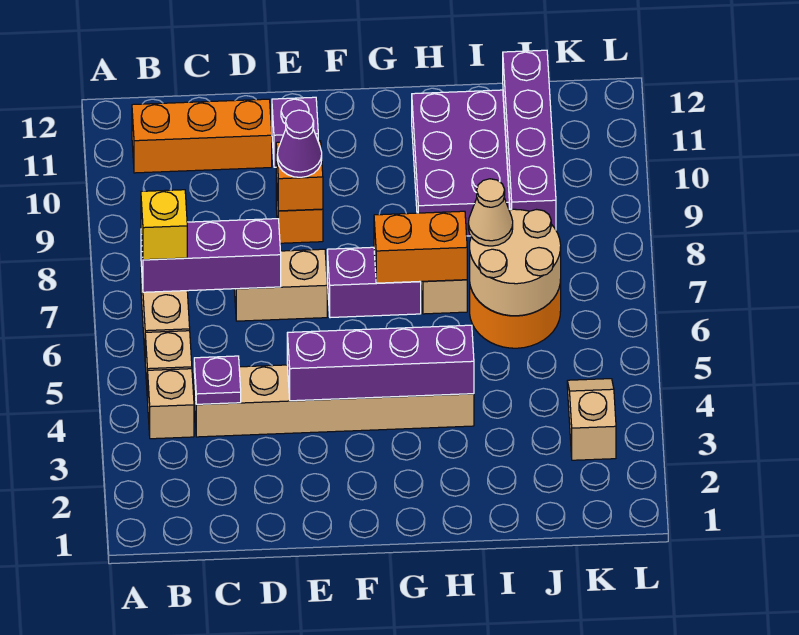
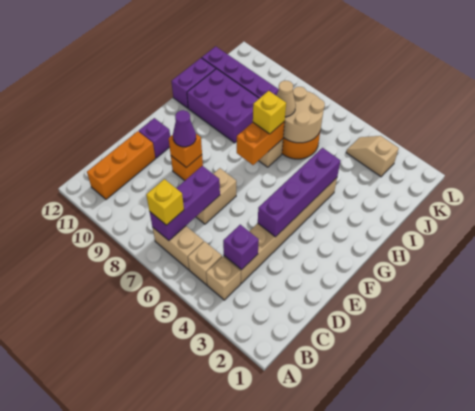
purple 1x1 plate [194,356,241,404] -> purple 1x1 brick [223,225,259,270]
purple 1x2 brick [327,247,421,318] -> purple 1x2 brick moved to [171,58,216,108]
none -> yellow 1x1 brick [253,91,286,134]

